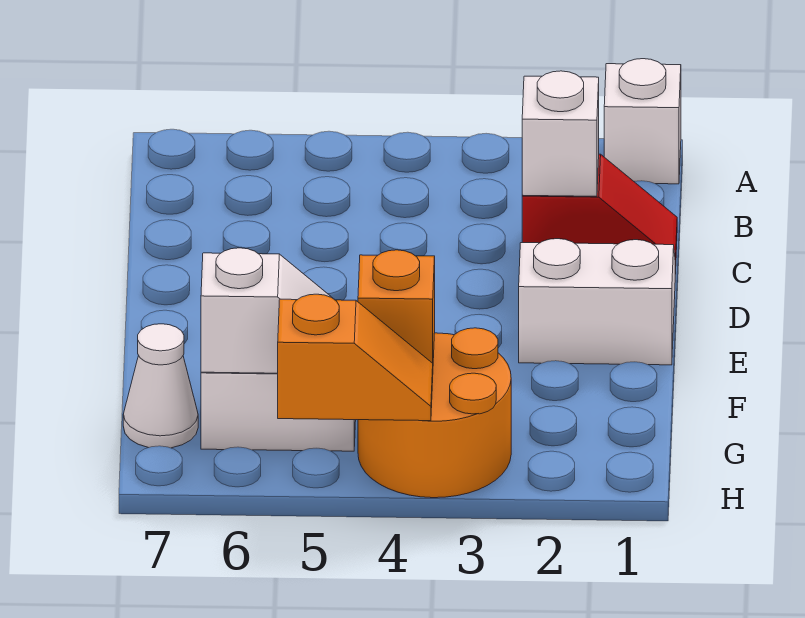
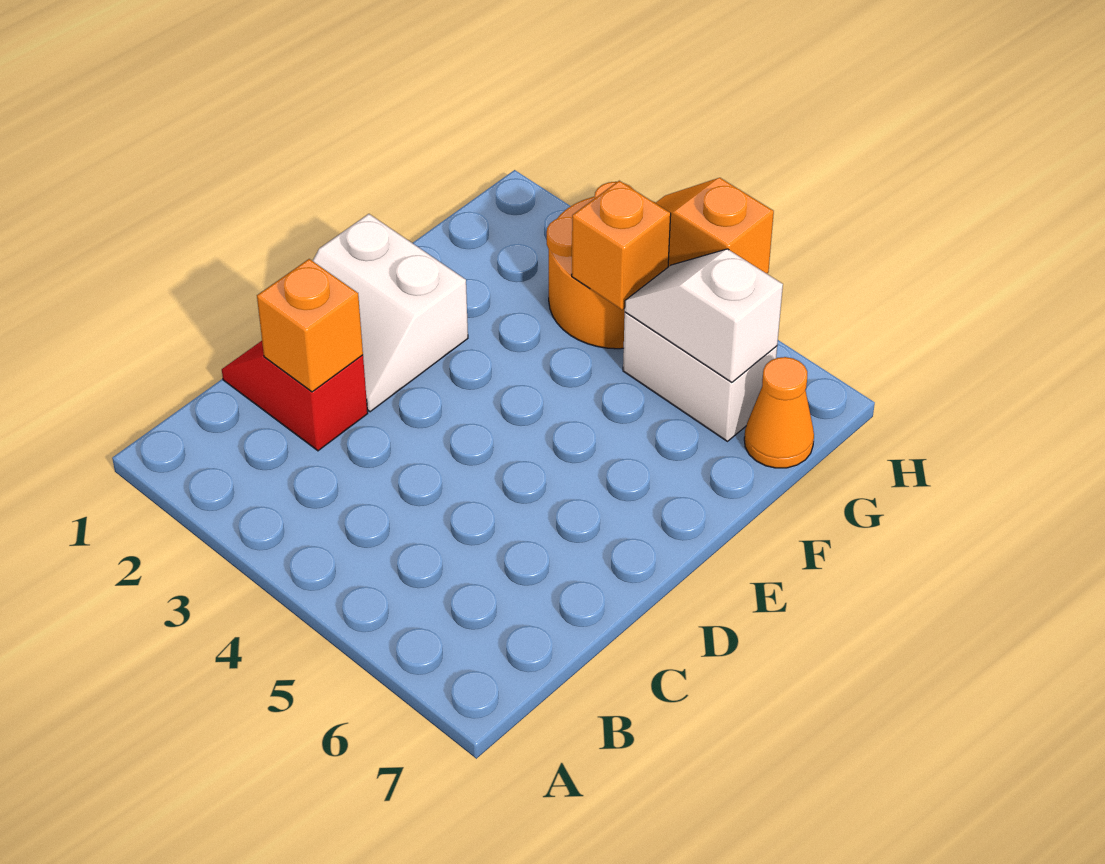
white 1x1 brick [604,59,681,184] -> none
white 1x1 brick [522,71,599,196] -> orange 1x1 brick [257,259,363,392]
white 1x1 cone [123,324,198,448] -> orange 1x1 cone [744,357,814,468]

